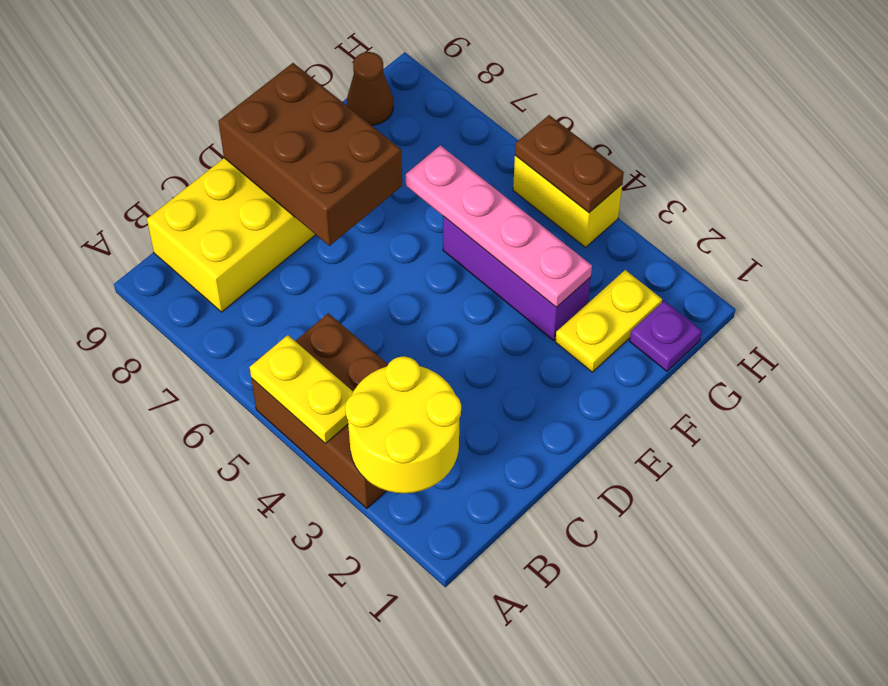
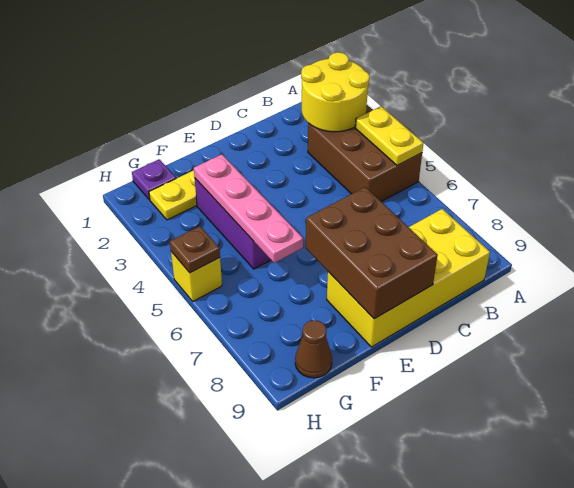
yellow 1x2 brick [513,155,622,247] -> yellow 1x1 brick [171,252,222,301]
brown 1x2 plate [515,115,624,213] -> brown 1x1 plate [170,226,220,273]

